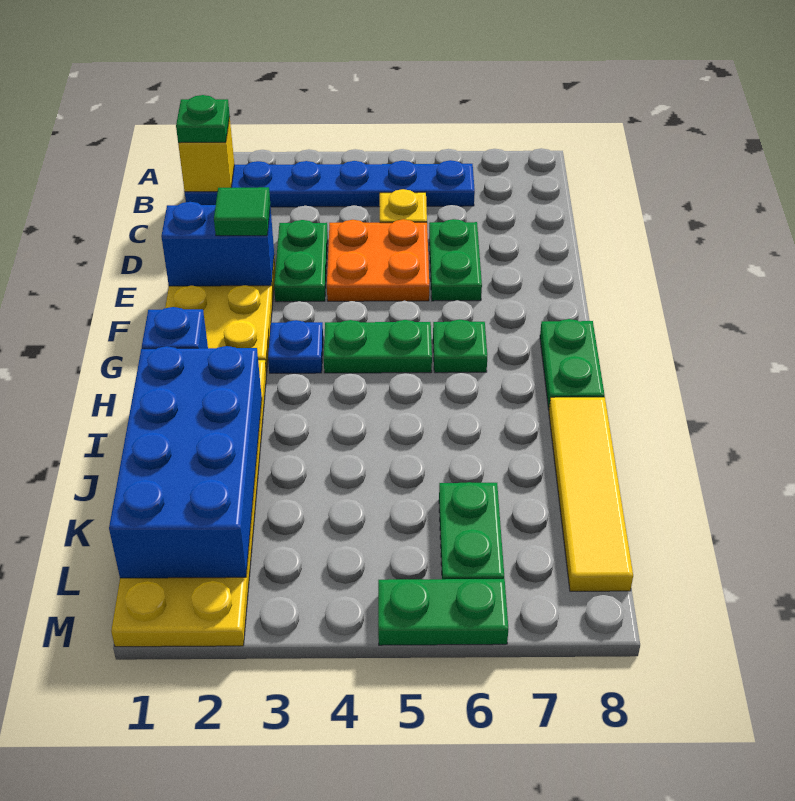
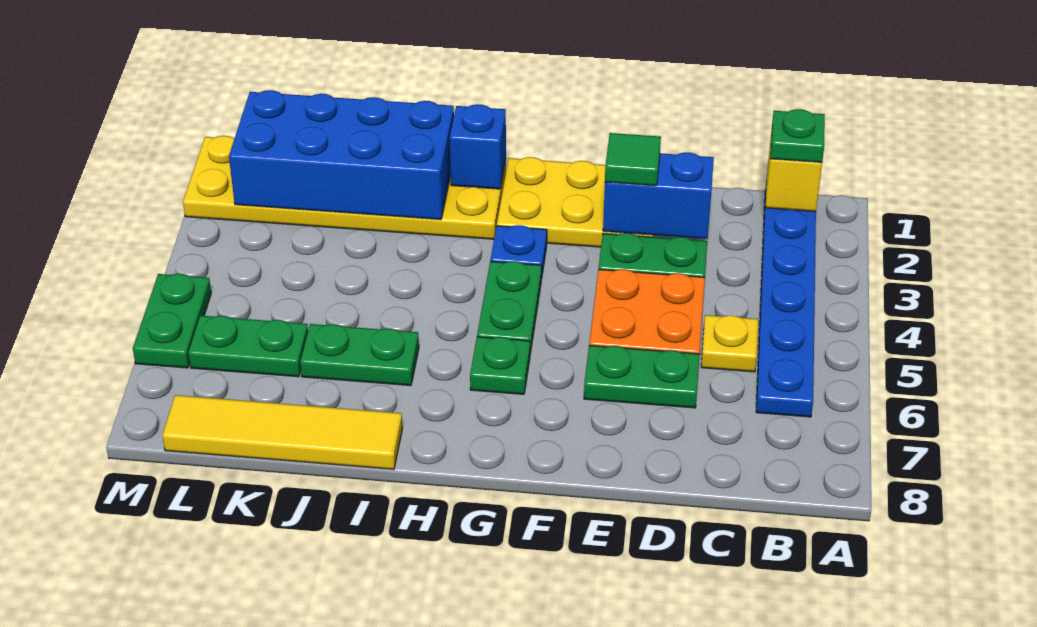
blue 1x2 brick [161,202,274,286] -> blue 1x2 brick turned to [603,152,714,239]
green 1x2 plate [540,319,605,409] -> green 1x2 plate moved to [300,324,419,386]

